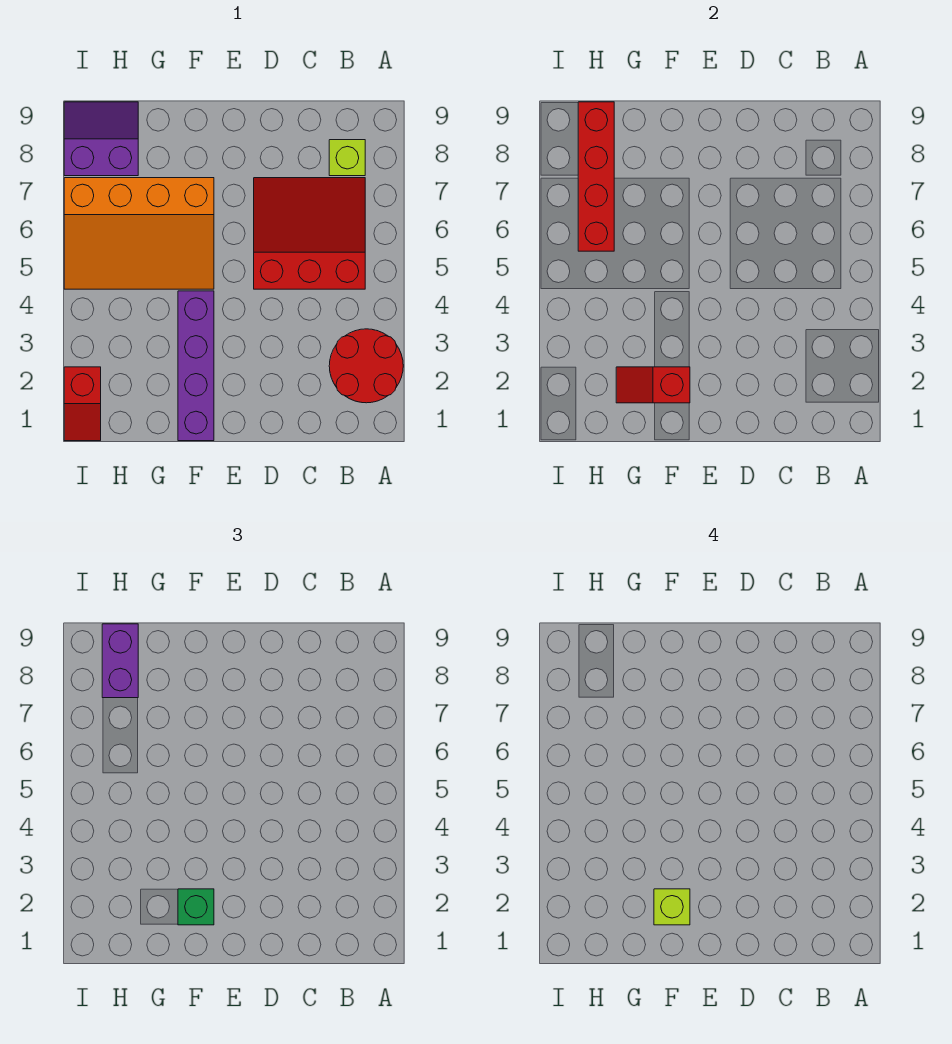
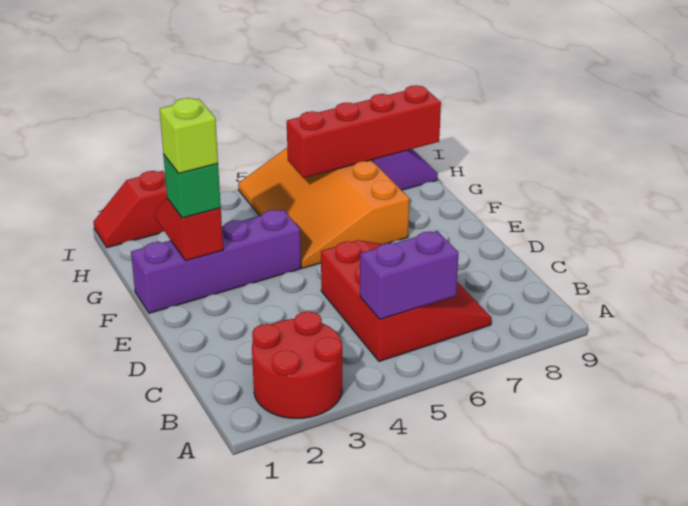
lime 1x1 brick [329,140,365,176] -> none
purple 1x2 brick [102,624,138,698] -> purple 1x2 brick moved to [360,231,459,319]

